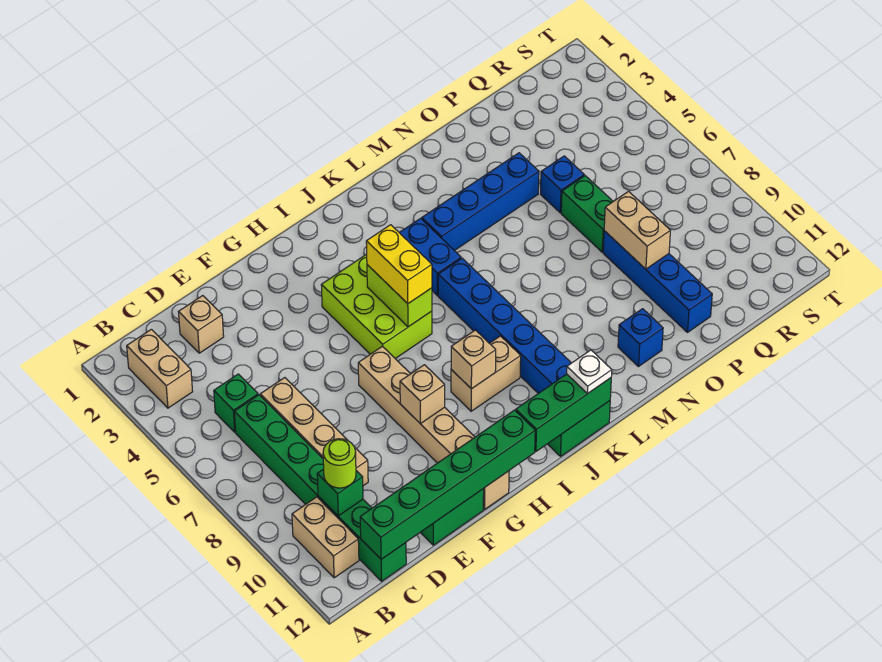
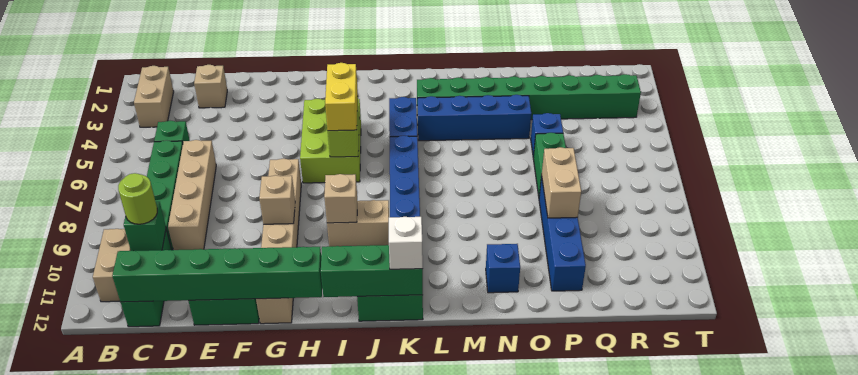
white 1x1 plate [567,350,612,394] -> white 1x1 brick [389,217,423,269]
none -> green 1x8 brick [417,74,641,120]

